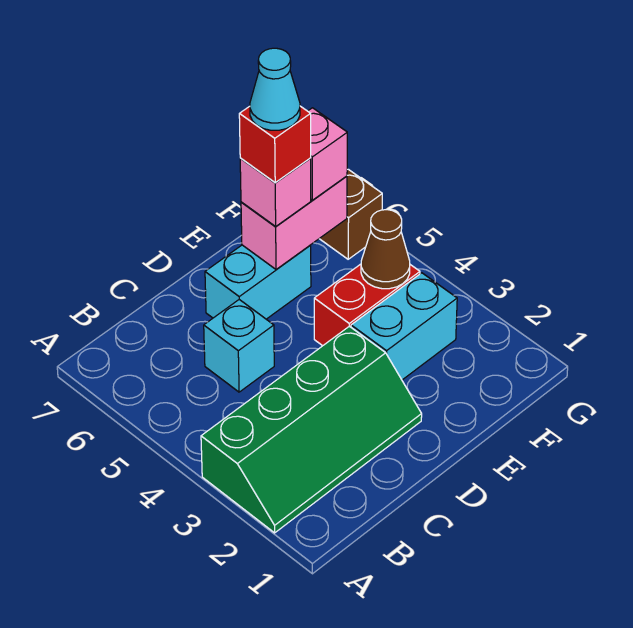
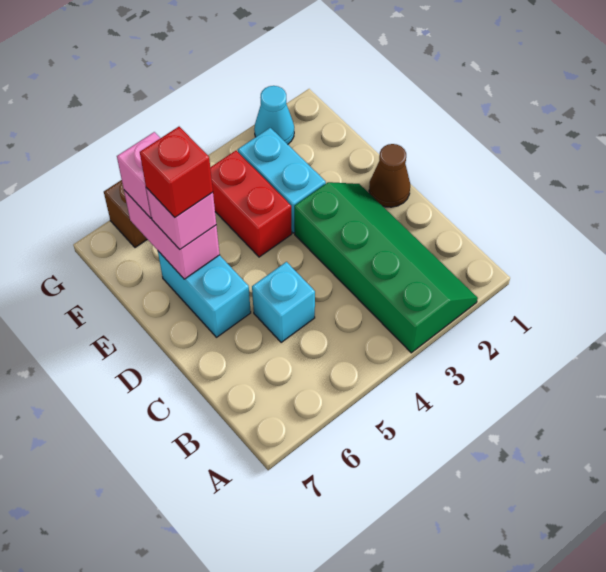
cyan 1x1 cone [250,48,300,130] -> cyan 1x1 cone moved to [254,86,294,144]
brown 1x1 cone [361,210,410,289] -> brown 1x1 cone moved to [369,144,410,207]

